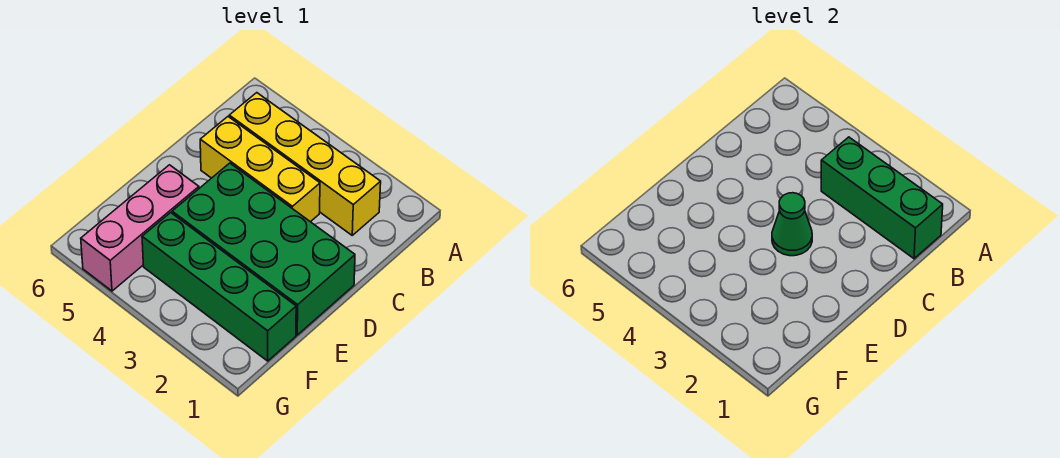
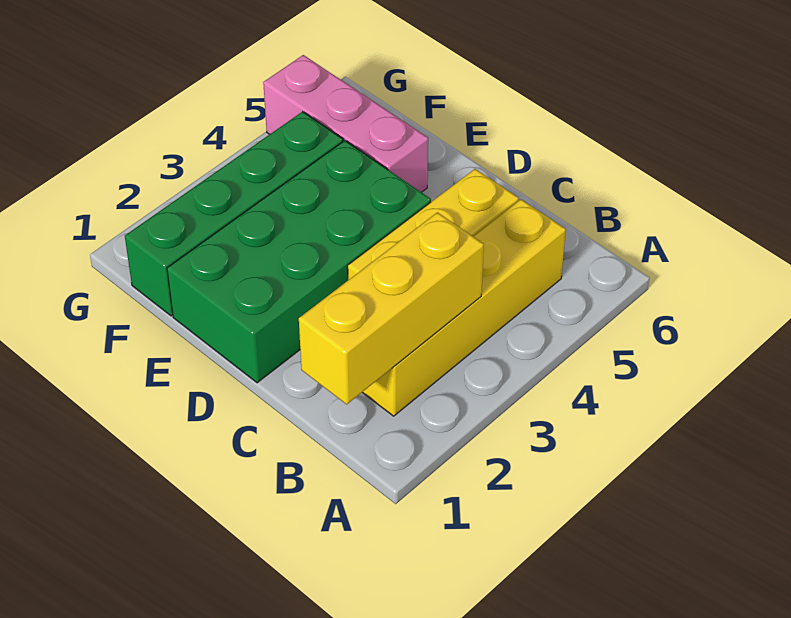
green 1x3 brick [821,137,943,259] -> yellow 1x3 brick [299,212,484,404]
green 1x1 cone [772,193,812,256] -> none

